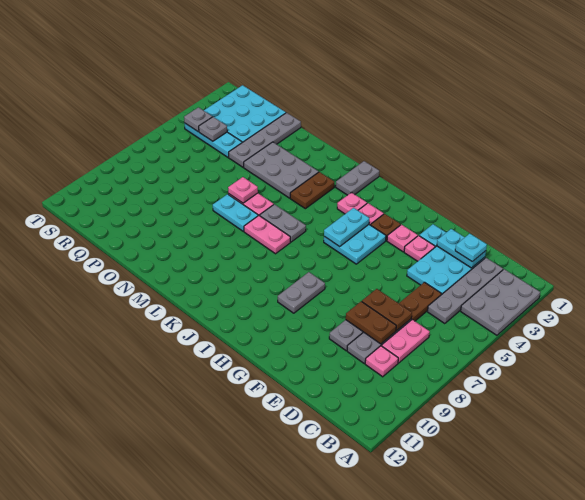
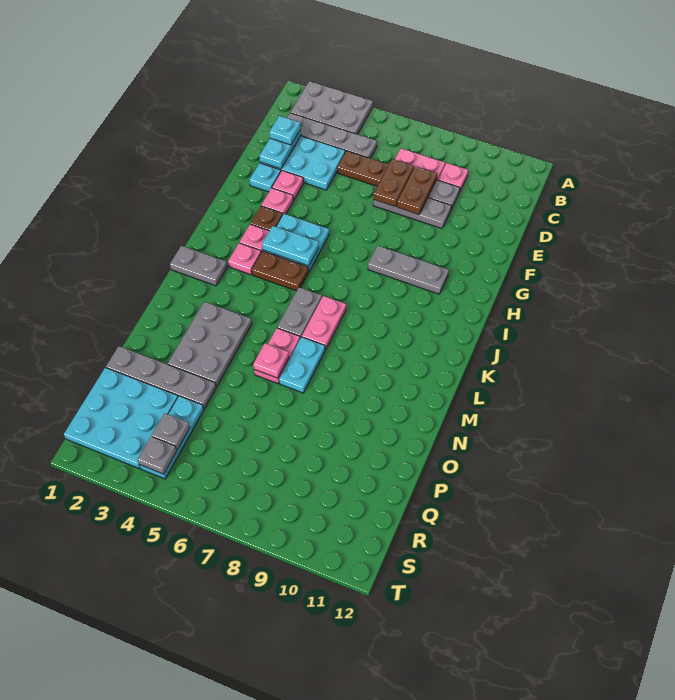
grey 1x2 plate [278,272,325,313] -> grey 1x3 plate [368,246,449,294]
brown 1x2 plate [290,172,334,209] -> brown 1x2 plate moved to [252,251,309,291]

